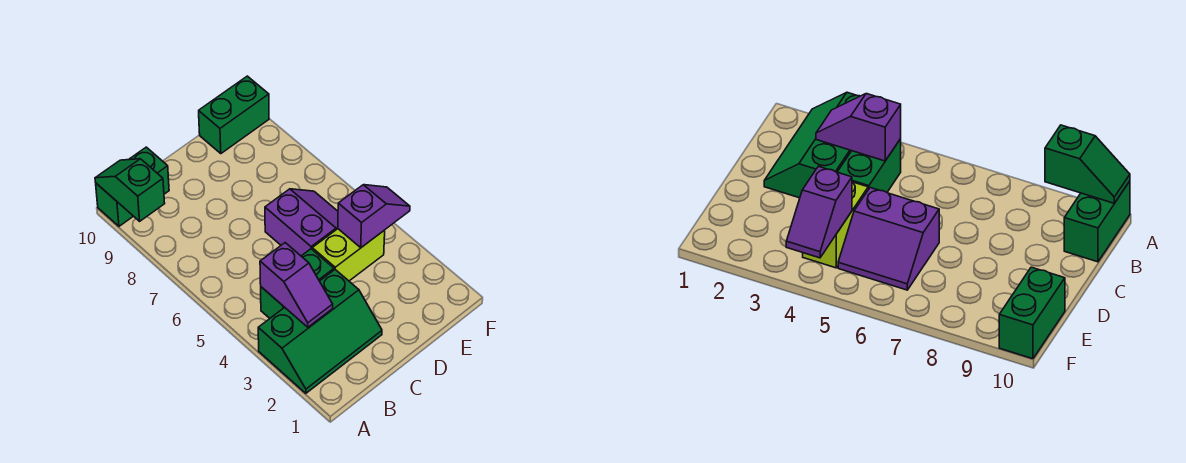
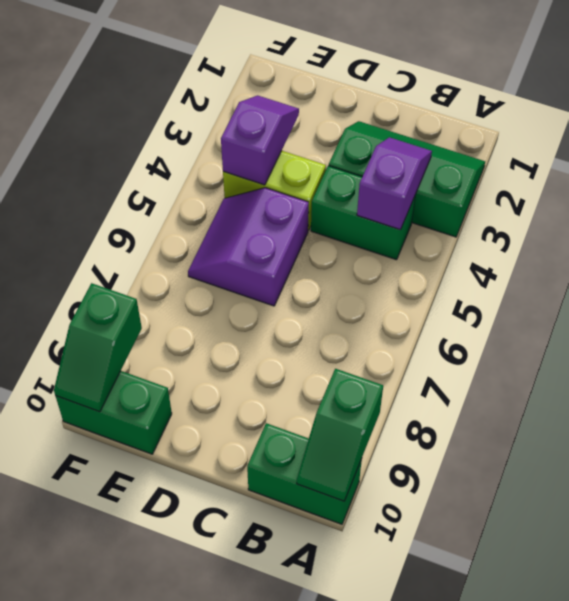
purple 1x2 slope [338,185,410,248] -> purple 1x2 slope turned to [221,95,299,185]
none -> green 1x2 slope [54,283,142,412]

